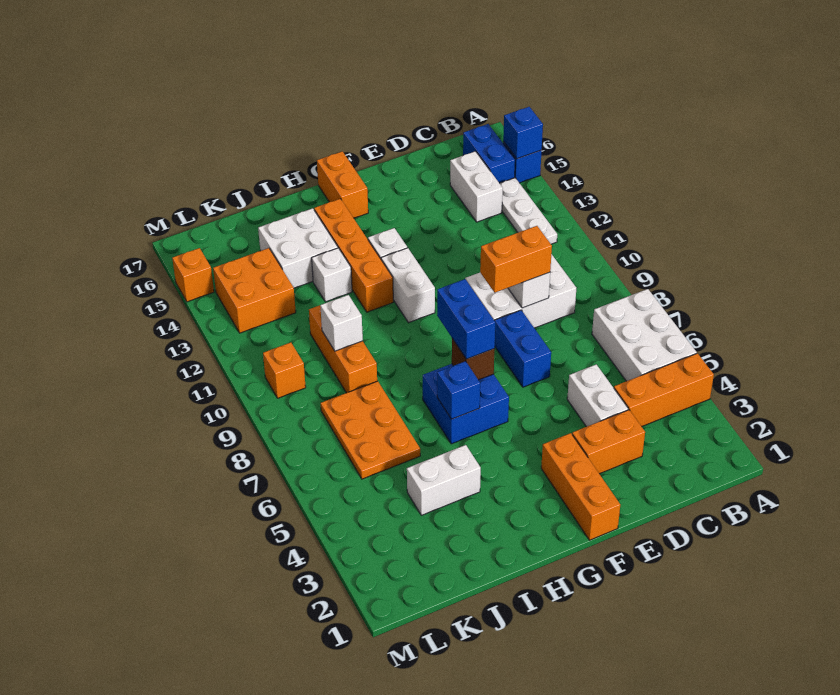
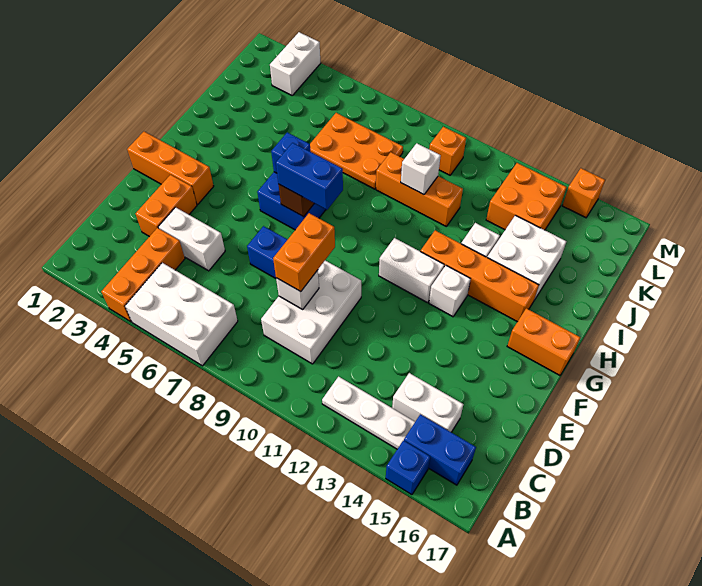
blue 1x1 brick [503,107,543,159] -> none
white 1x2 brick [407,445,481,515] -> white 1x2 brick moved to [270,32,321,95]

